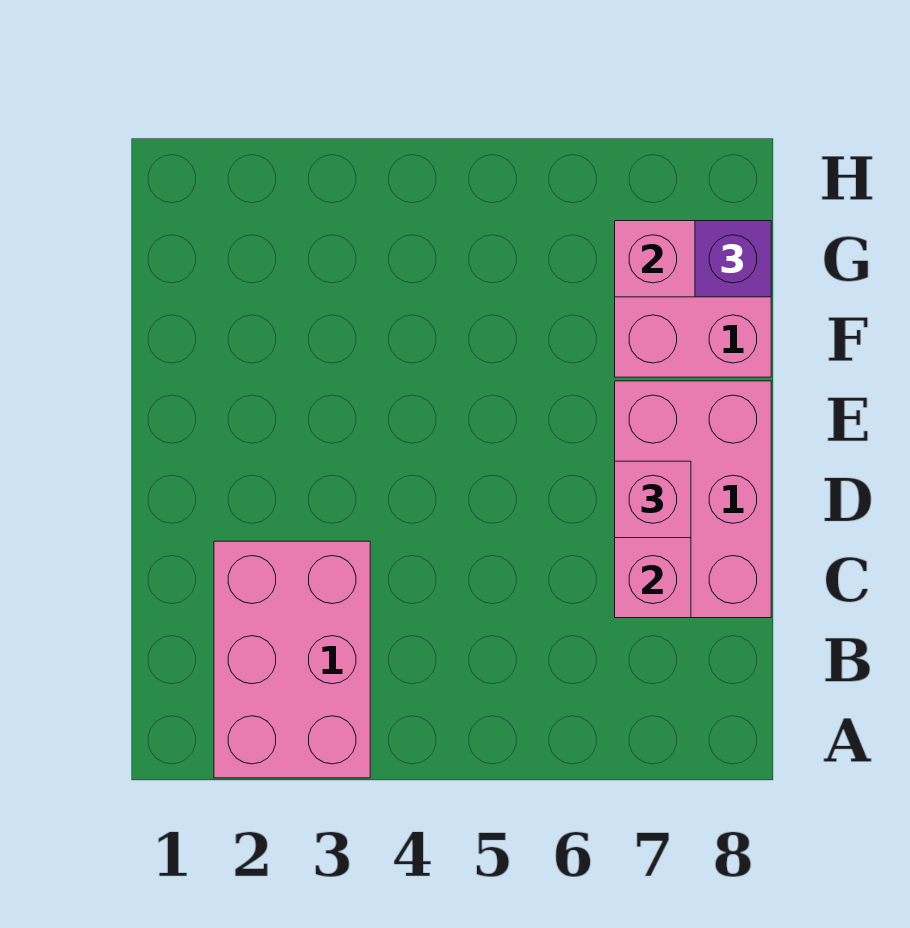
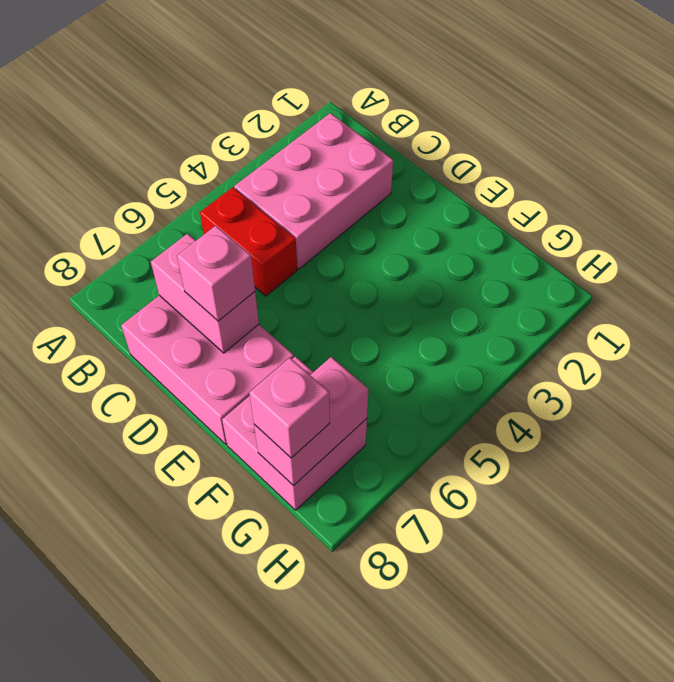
pink 2x3 brick [214,541,370,778] -> pink 2x3 brick turned to [235,113,393,269]
none -> red 1x2 brick [200,187,297,296]
purple 1x1 brick [695,221,771,297] -> pink 1x1 brick [250,358,330,458]

